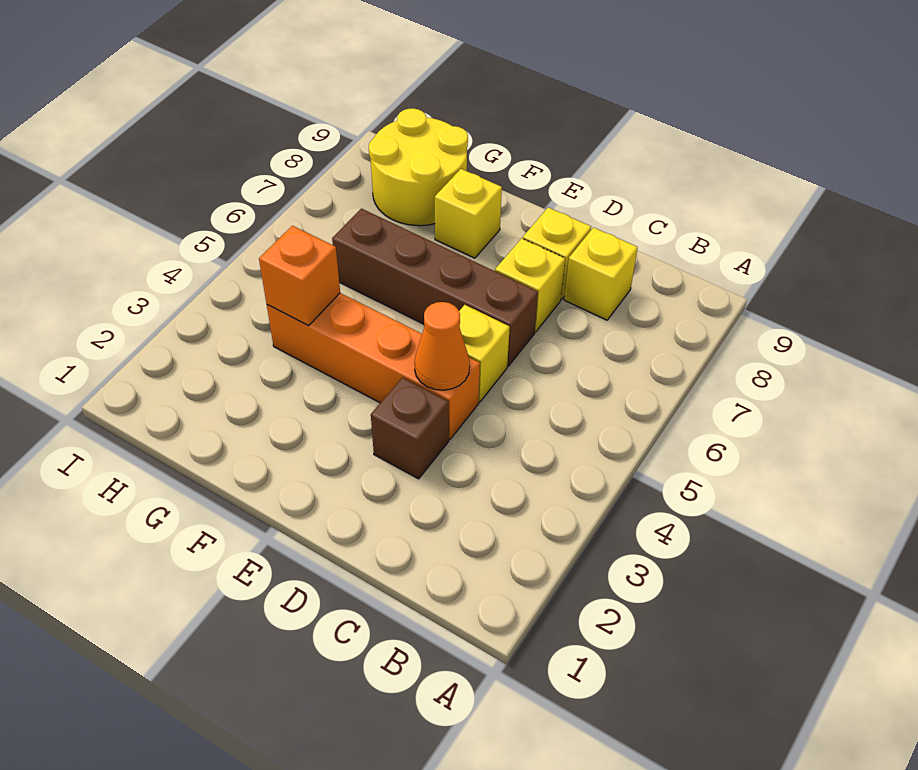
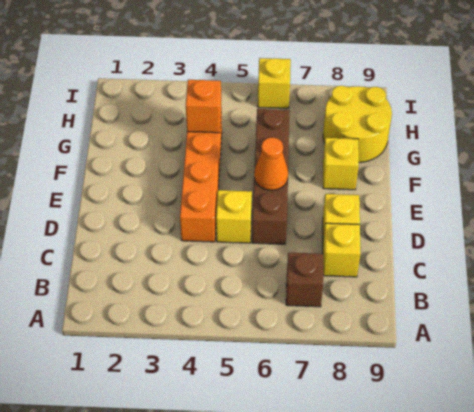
brown 1x1 brick [371,377,449,479] -> brown 1x1 brick moved to [286,253,323,307]
orange 1x1 cone [414,302,470,390] -> orange 1x1 cone moved to [254,137,288,190]
yellow 1x1 brick [495,238,565,332] -> yellow 1x1 brick moved to [258,58,291,108]

